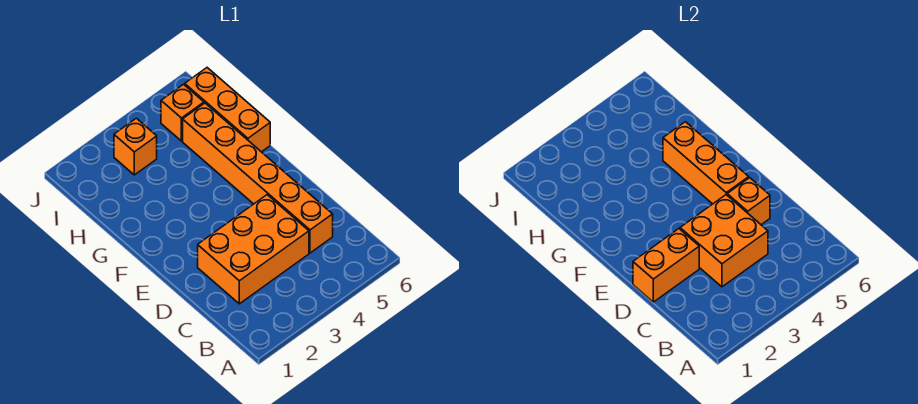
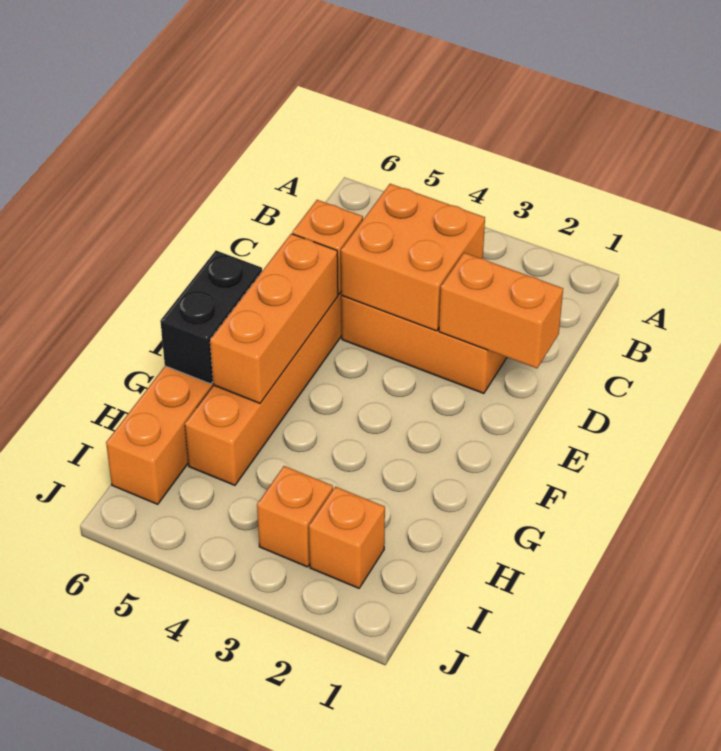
none -> black 1x2 brick [160,251,262,384]
orange 1x1 brick [161,84,204,141] -> orange 1x1 brick moved to [309,487,385,588]

